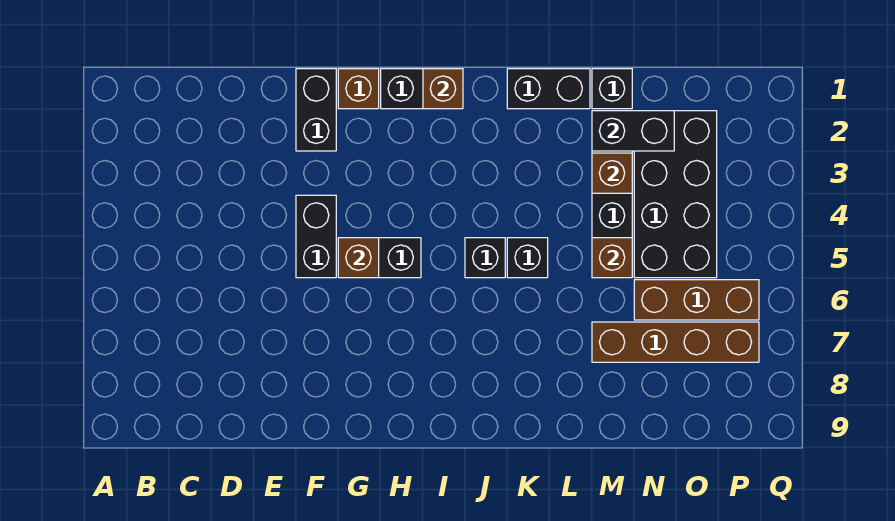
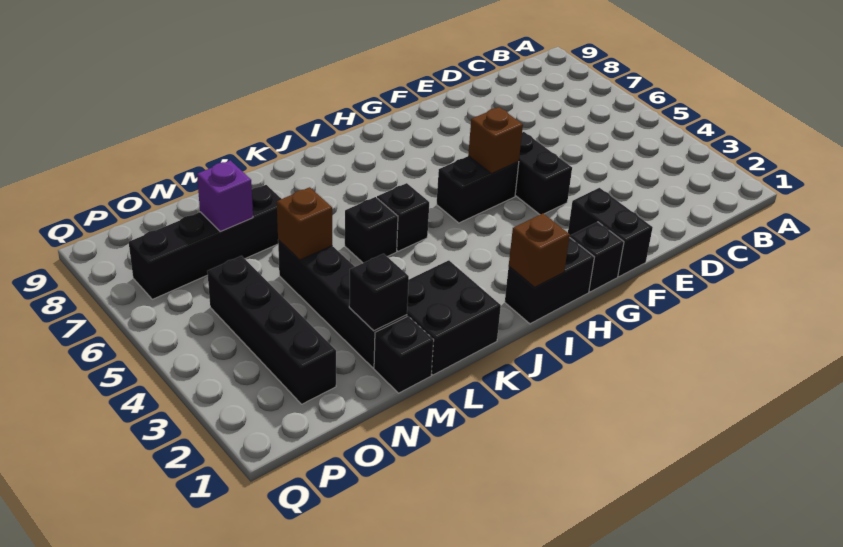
brown 1x1 brick [338,69,379,109] -> black 1x1 brick [570,222,624,292]
black 1x2 brick [507,69,590,109] -> black 2x2 brick [407,260,501,375]
black 1x2 brick [592,111,674,151] -> black 1x1 brick [349,254,409,331]
brown 1x1 brick [592,153,632,193] -> none
brown 1x4 brick [592,322,759,362] -> black 1x4 brick [129,185,281,299]
black 2x4 brick [634,111,717,278] -> black 1x4 brick [207,256,336,404]
brown 1x3 brick [634,280,759,320] -> none
none -> purple 1x1 brick [197,160,253,232]

